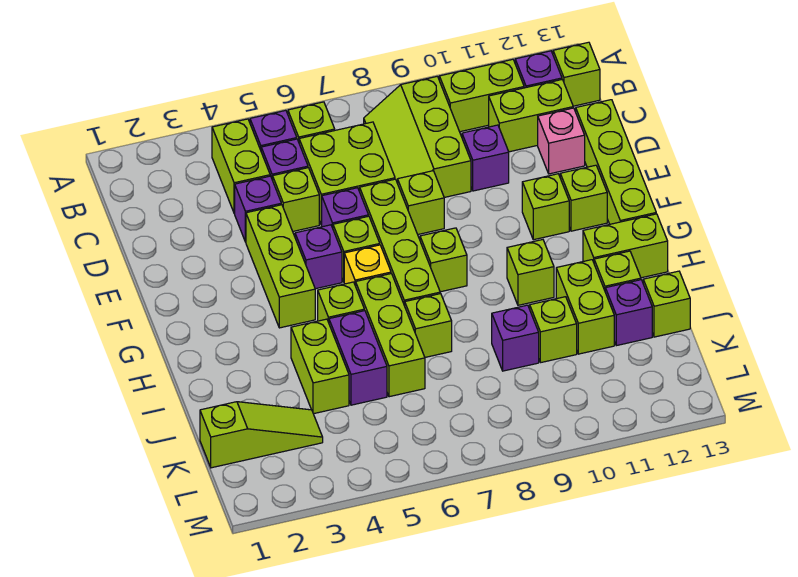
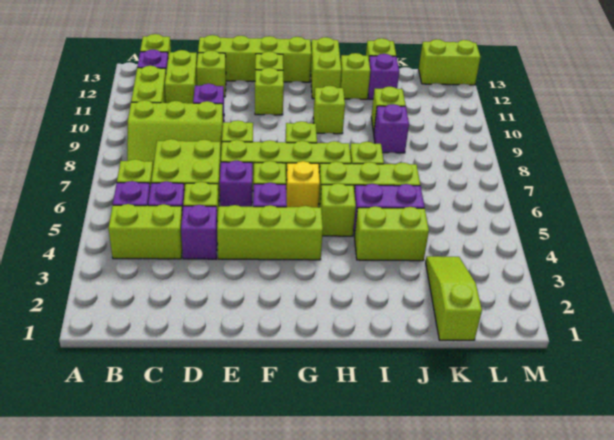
pink 1x1 brick [538,108,585,174] -> lime 1x1 brick [197,51,226,97]
lime 1x2 brick [556,260,614,354] -> lime 1x2 brick moved to [419,39,481,85]

